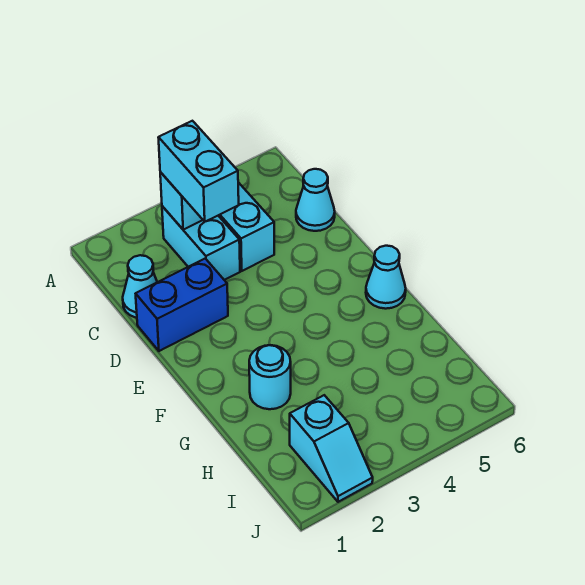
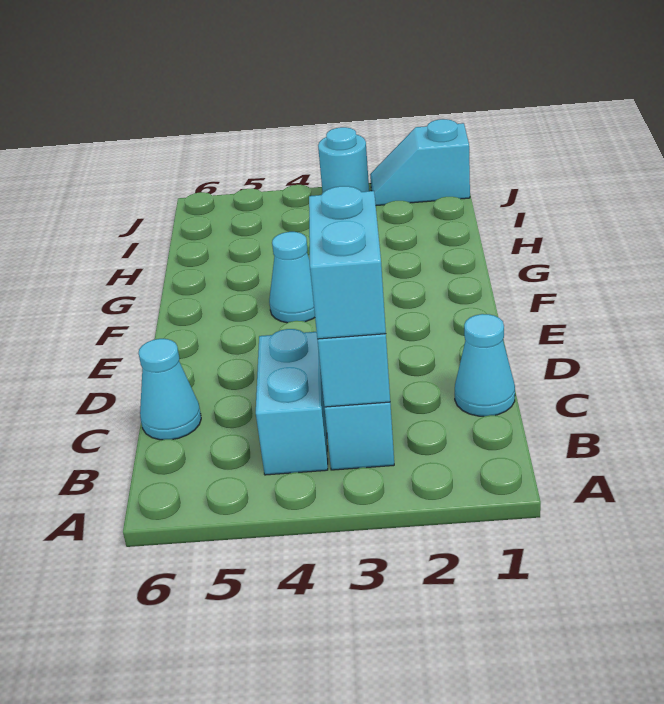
blue 1x2 brick [136,259,228,351] -> none
cyan 1x1 cone [366,246,406,309] -> cyan 1x1 cone moved to [269,232,315,323]
cyan 1x1 round brick [249,345,291,409] -> cyan 1x1 round brick moved to [318,127,369,193]
cyan 1x2 slope [290,395,373,502] -> cyan 1x2 slope turned to [370,119,470,206]

